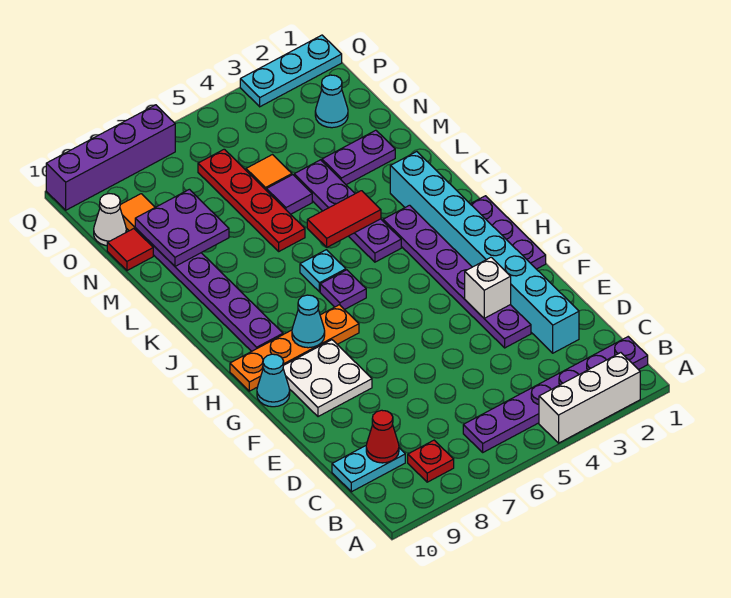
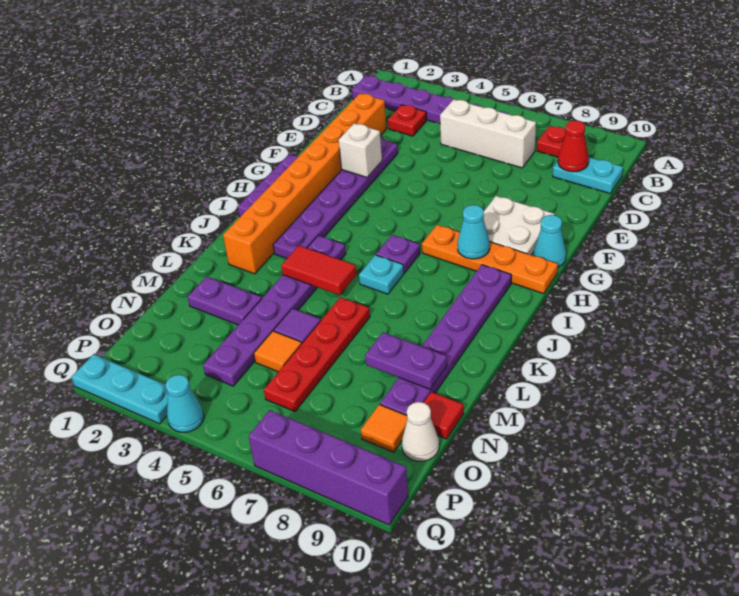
white 1x3 brick [539,353,640,443] -> white 1x3 brick moved to [440,99,536,168]
none -> red 1x1 plate [388,105,427,136]
cyan 1x8 brick [390,152,579,353] -> orange 1x8 brick [223,93,386,274]
purple 1x4 plate [294,160,401,262] -> purple 1x6 plate [203,236,346,386]
purple 2x2 plate [135,189,229,266] -> purple 1x2 plate [365,332,447,389]
cyan 1x1 cone [315,75,348,128] -> cyan 1x1 cone moved to [166,375,204,432]

